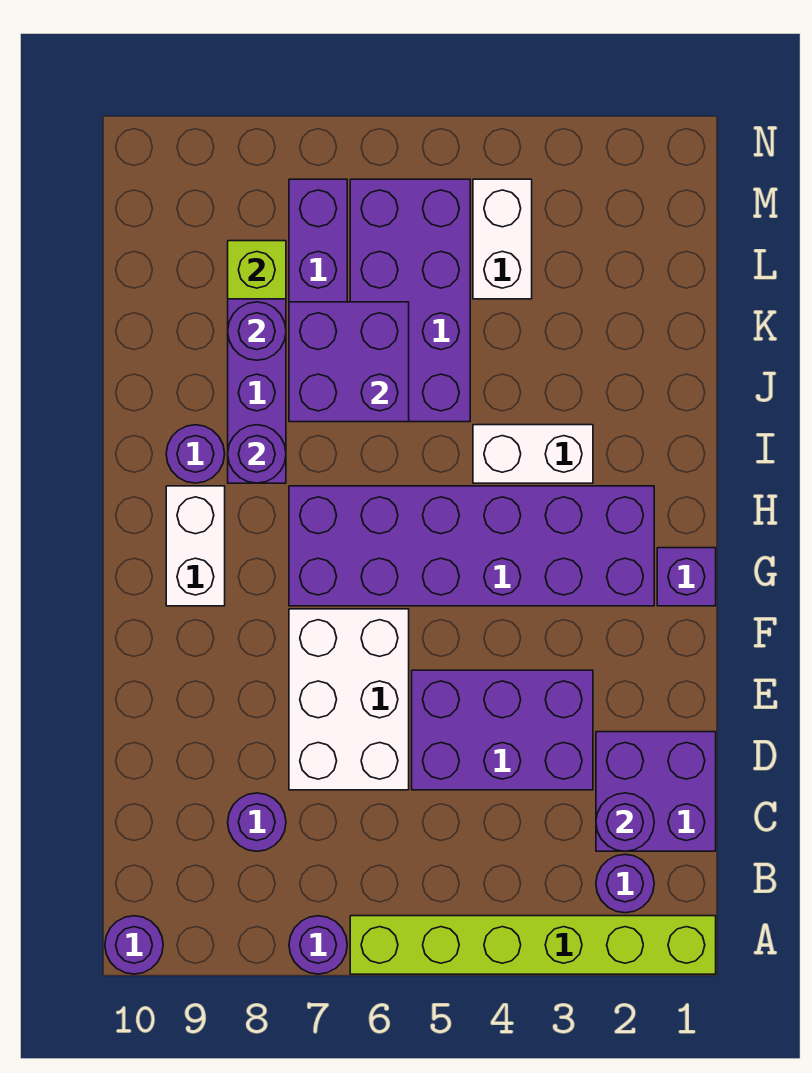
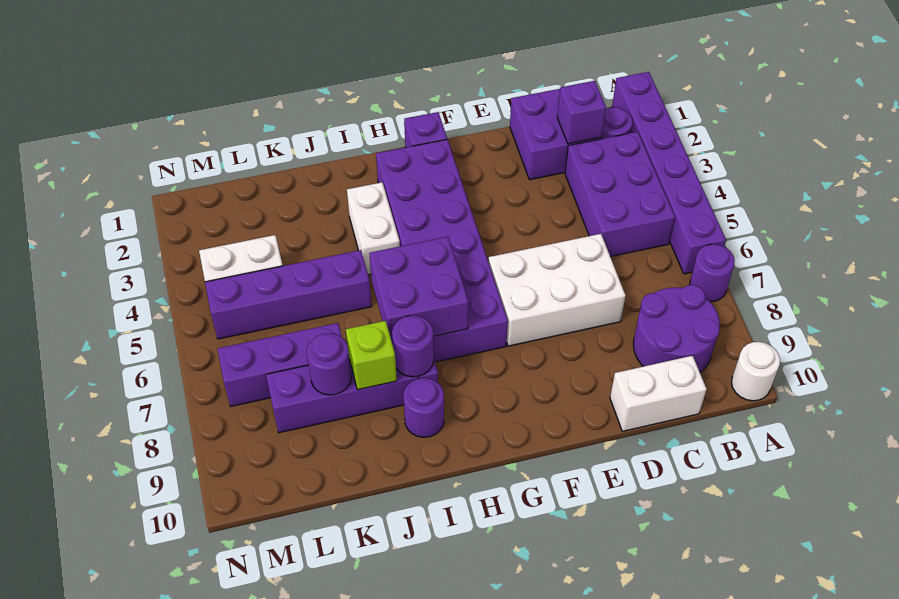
lime 1x6 brick [350,916,716,974] -> purple 1x6 brick [612,72,726,274]
purple 1x1 round brick [105,916,163,974] -> white 1x1 round brick [732,342,780,401]
purple 1x1 round brick [596,793,654,851] -> purple 1x1 brick [557,81,606,144]
purple 1x1 round brick [228,793,286,851] -> purple 2x2 round brick [633,285,720,372]
purple 2x3 brick [412,670,593,790] -> purple 2x3 brick moved to [565,132,675,257]
white 1x2 brick [166,486,225,606] -> white 1x2 brick moved to [610,356,707,431]
purple 2x4 brick [350,179,470,422] -> purple 1x4 brick [205,250,372,339]
purple 2x2 brick [289,302,409,422] -> purple 2x2 brick moved to [369,237,469,345]
lime 1x1 brick [228,241,286,299] -> lime 1x1 brick moved to [346,321,397,390]

